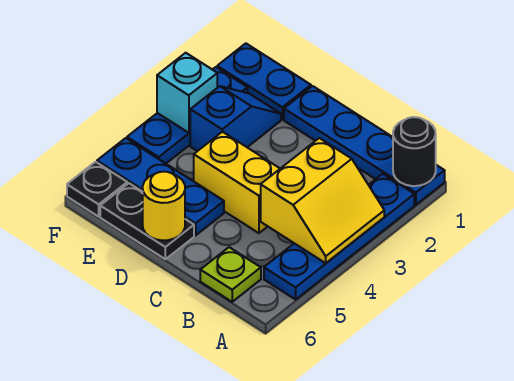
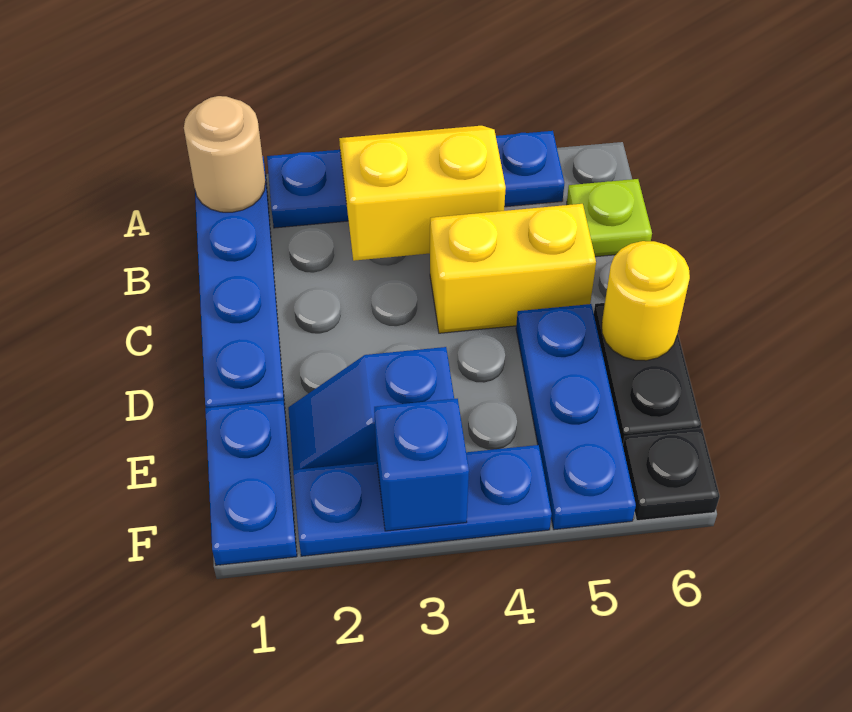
black 1x1 round brick [393,117,436,186] -> tan 1x1 round brick [184,96,266,212]
yellow 1x2 brick [194,132,280,233] -> yellow 1x2 brick turned to [430,204,596,333]
cyan 1x1 brick [157,53,217,133] -> blue 1x1 brick [374,399,469,531]

